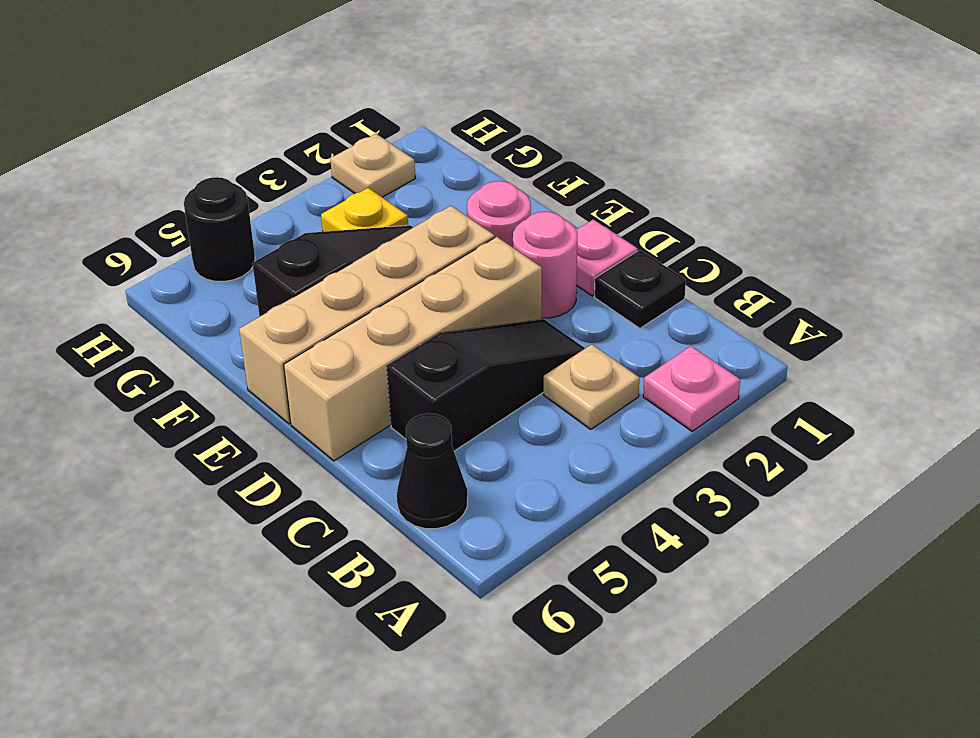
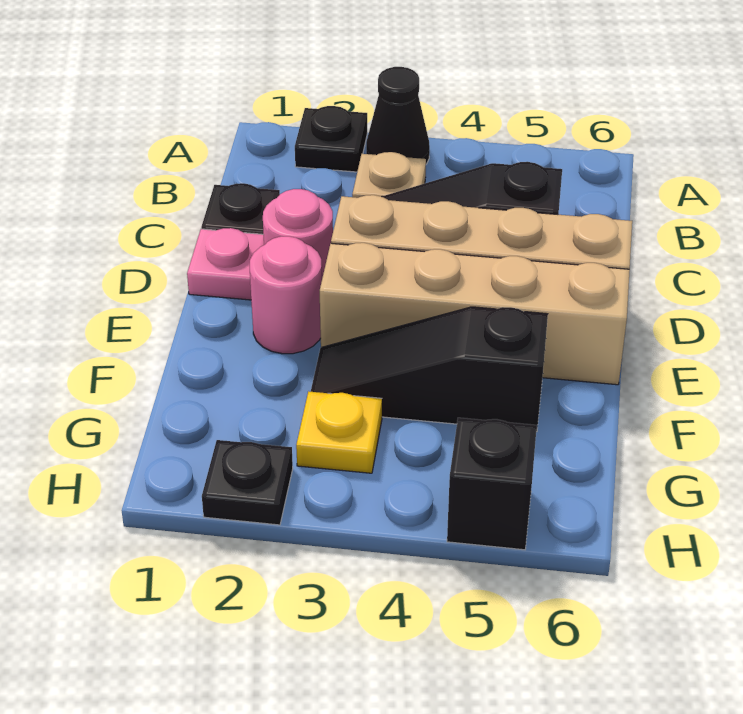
pink 1x1 plate [643,346,740,431] -> black 1x1 plate [295,106,367,172]
black 1x1 cone [397,413,468,529] -> black 1x1 cone moved to [366,67,430,164]
tan 1x1 plate [330,134,415,197] -> black 1x1 plate [202,440,293,525]
black 1x1 round brick [184,177,255,282] -> black 1x1 brick [447,418,537,550]

